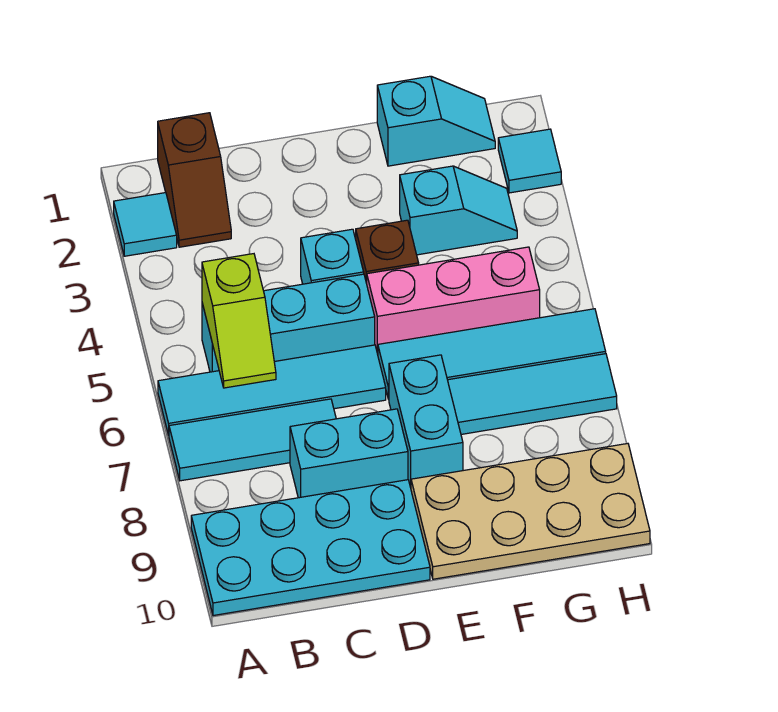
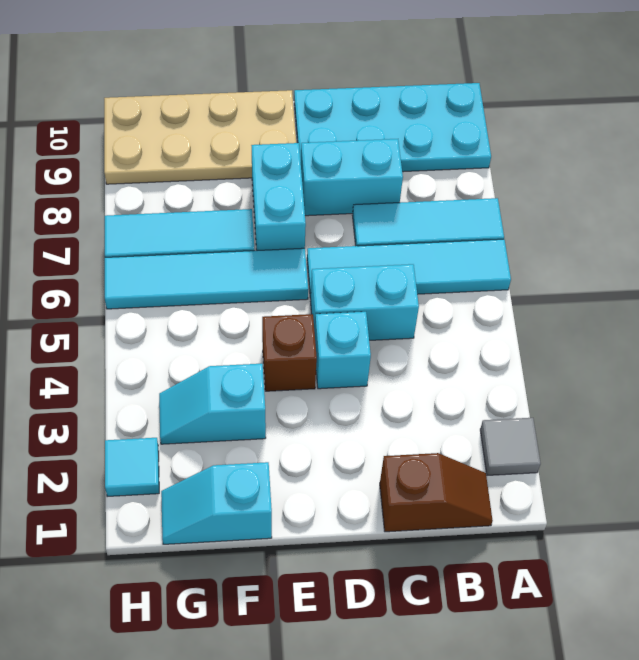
cyan 1x1 tile [114,193,177,256] -> grey 1x1 tile [480,418,541,475]
brown 1x2 slope [158,113,231,247] -> brown 1x2 slope turned to [380,453,493,532]
cyan 1x3 brick [202,274,375,372] -> cyan 1x2 brick [310,264,419,340]
lime 1x2 slope [202,254,276,388] -> none
pink 1x3 brick [367,247,540,354] -> none

